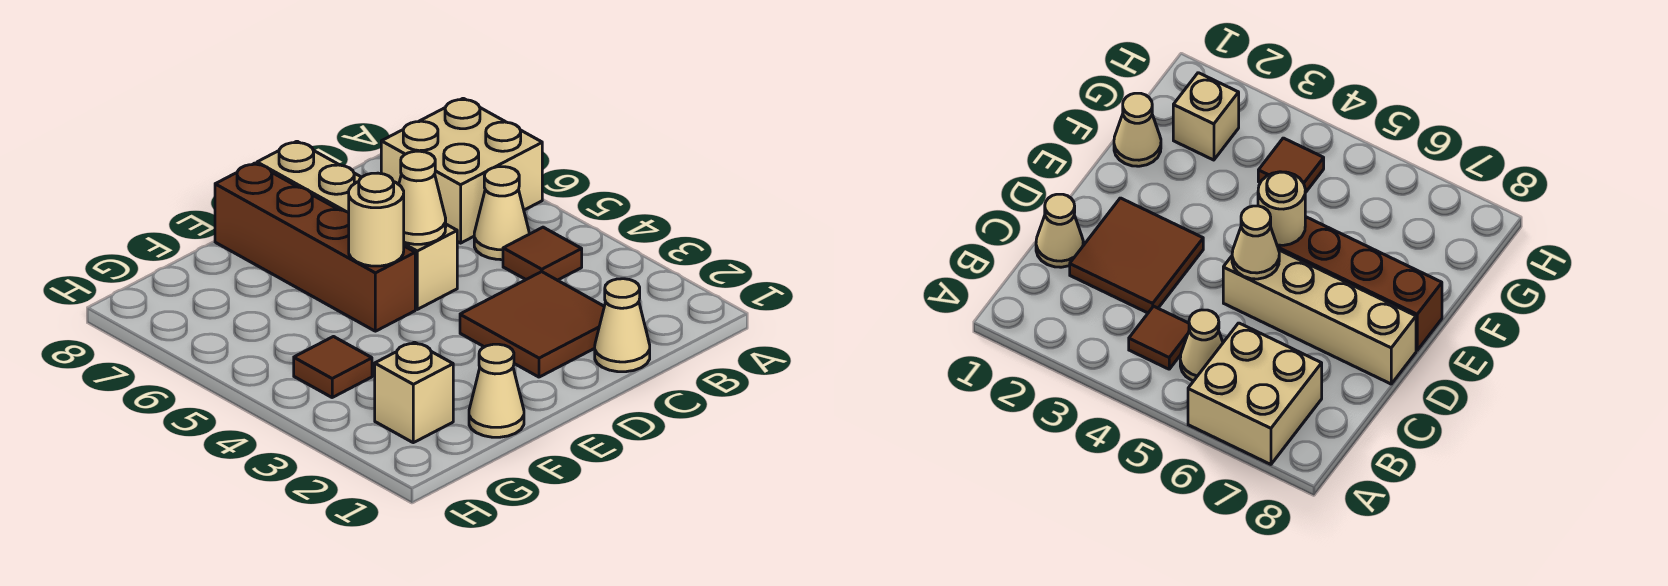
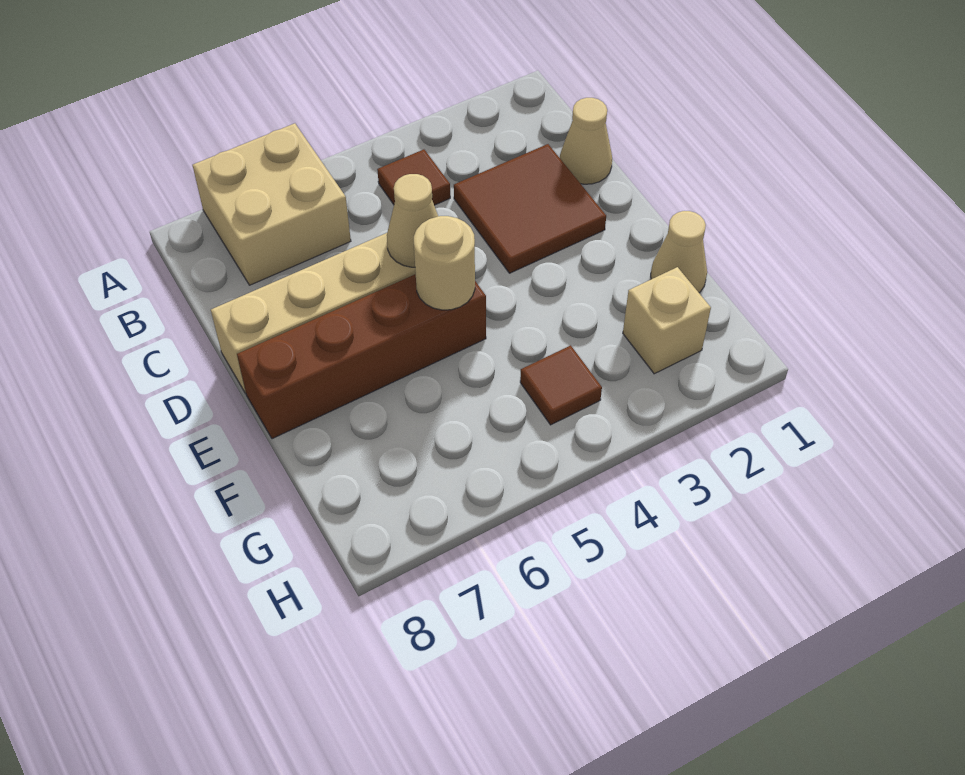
tan 1x1 cone [474,167,529,260] -> none

